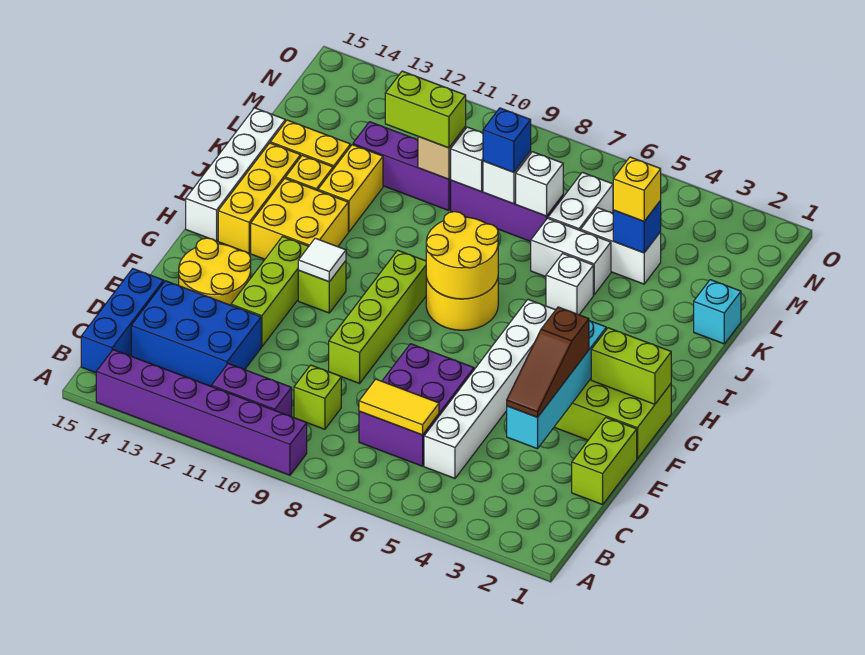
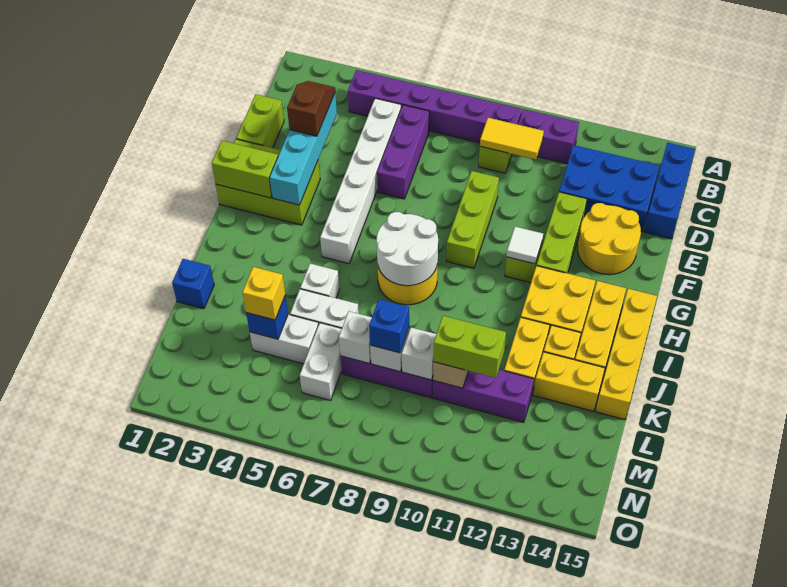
purple 1x6 brick [96,350,307,475] -> purple 1x6 brick moved to [348,70,522,143]
purple 2x3 brick [359,344,474,466] -> purple 1x3 brick [377,105,429,199]
yellow 1x2 tile [359,379,439,435] -> yellow 1x2 tile moved to [480,118,544,159]
brown 1x3 slope [507,307,589,417] -> brown 1x2 slope [287,81,335,136]
lime 1x4 brick [329,250,426,383] -> lime 1x3 brick [446,171,499,268]
yellow 2x2 round brick [426,212,498,299] -> white 2x2 round brick [376,212,438,286]
white 1x4 brick [186,108,286,241] -> yellow 1x4 brick [596,289,657,420]
cyan 1x1 brick [694,280,741,344] -> blue 1x1 brick [172,259,214,309]

